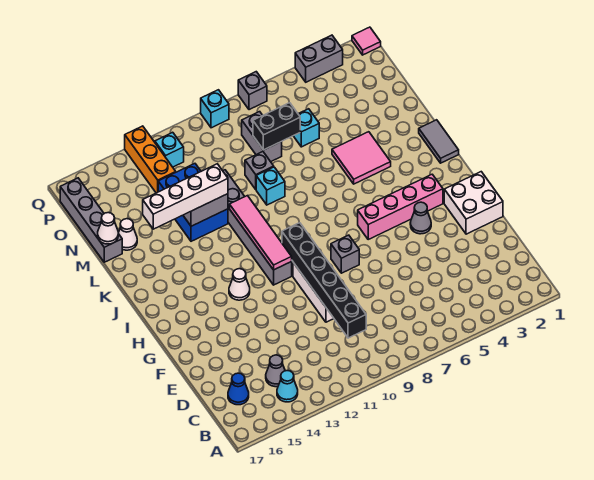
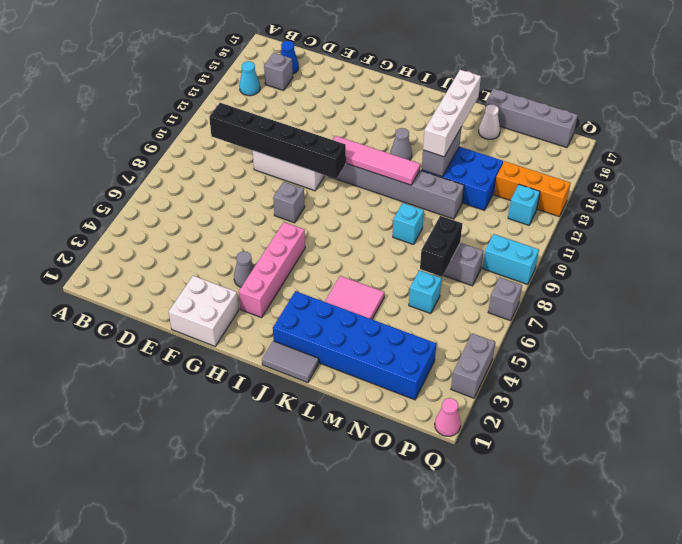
grey 1x1 cone [266,355,285,387] -> grey 1x1 cone moved to [390,128,412,160]
white 1x1 cone [229,269,250,300] -> none
none -> blue 2x6 brick [273,291,436,400]
grey 1x1 brick [245,152,274,189] -> grey 1x1 brick moved to [264,53,293,90]
white 1x1 cone [98,213,118,244] -> none
pink 1x1 tile [352,27,381,55] -> pink 1x1 cone [435,398,461,436]
cyan 1x1 brick [201,90,229,128] -> cyan 1x2 brick [483,234,539,284]

